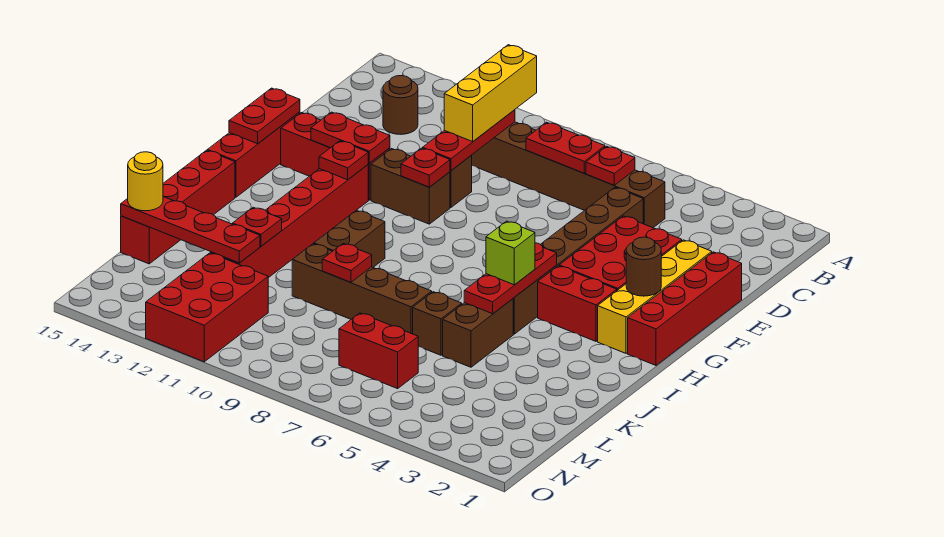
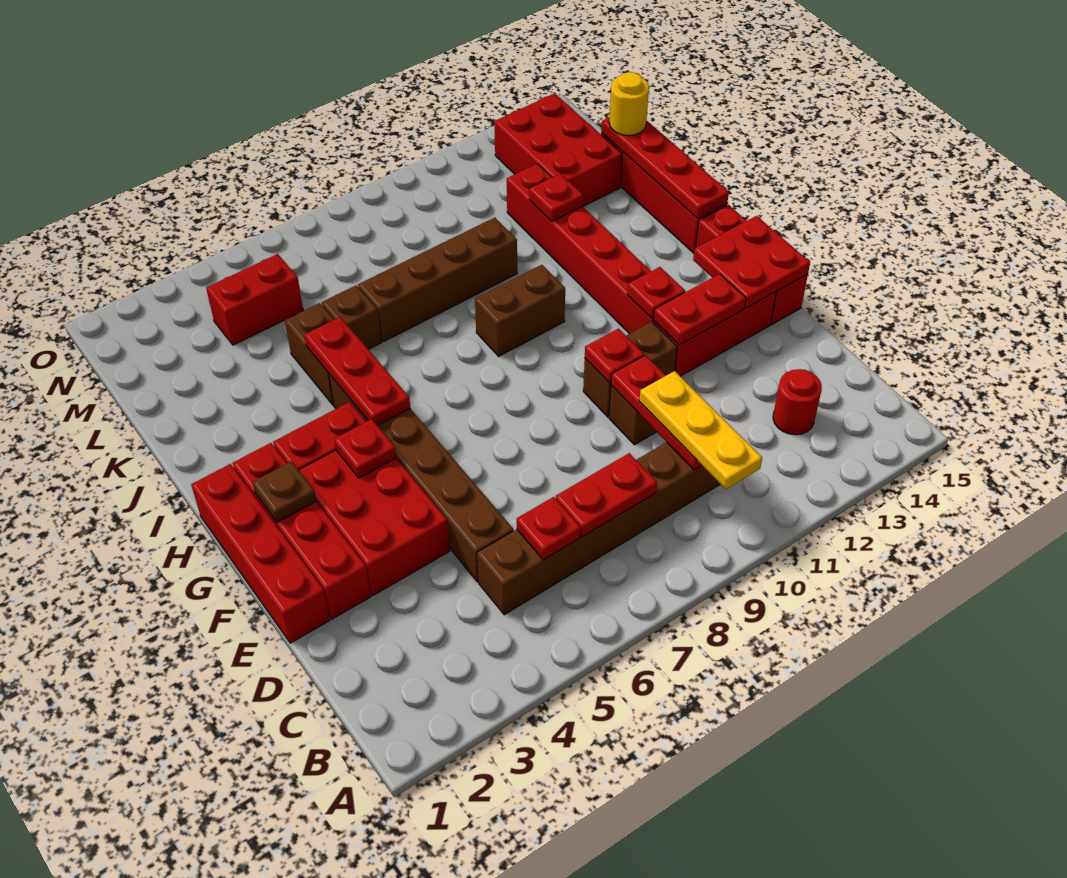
yellow 1x3 brick [444,45,537,142] -> yellow 1x3 plate [639,371,762,489]
brown 1x1 round brick [383,76,418,134] -> red 1x1 round brick [773,369,822,435]
yellow 1x4 brick [598,240,712,353] -> red 1x4 brick [233,443,371,619]
red 1x2 plate [229,88,300,144] -> red 2x2 plate [693,216,810,308]
brown 1x1 round brick [626,237,661,296] -> brown 1x1 plate [253,461,316,522]
lime 1x1 brick [486,221,535,285] -> none
brown 1x2 brick [314,210,385,267] -> brown 1x2 brick turned to [475,265,565,356]
red 1x1 plate [322,243,372,282] -> red 1x1 plate moved to [334,419,396,478]
red 1x4 plate [121,197,260,263] -> red 1x4 plate turned to [601,117,729,218]
red 1x2 brick [339,313,418,389] -> red 1x2 brick moved to [206,254,303,345]
red 2x3 brick [146,253,268,362] -> red 2x3 brick moved to [494,93,622,206]

